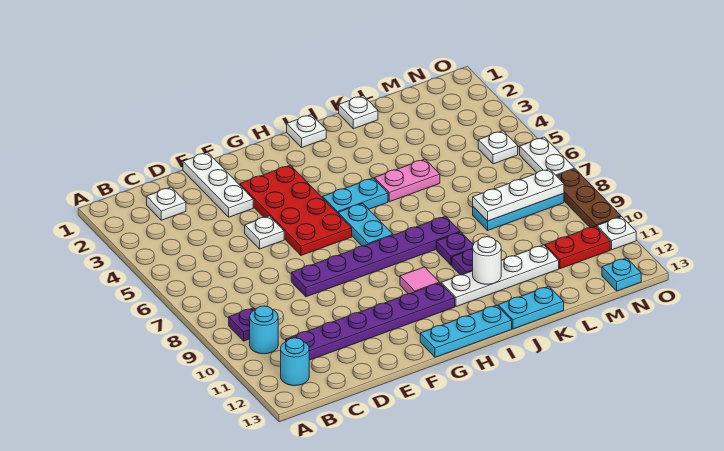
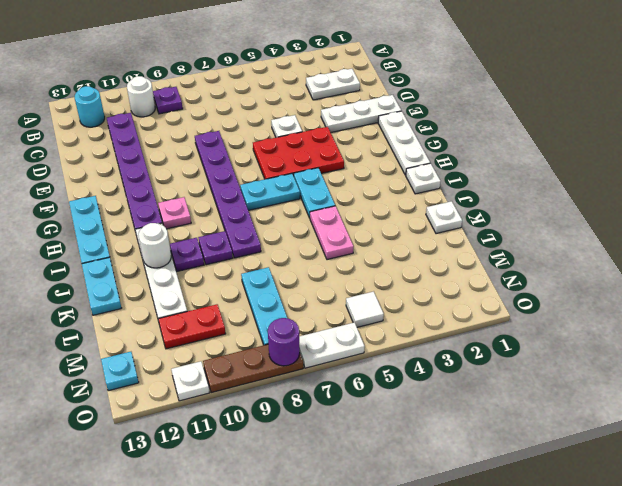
cyan 1x1 round brick [250,306,278,354] -> white 1x1 round brick [127,76,155,117]
white 1x1 plate [147,187,186,220] -> white 1x2 plate [306,69,360,100]
red 2x4 plate [240,165,352,255] -> red 2x3 plate [253,127,344,179]
pink 1x1 tile [400,267,439,294] -> pink 1x1 plate [158,197,191,229]
white 1x3 plate [473,169,564,221] -> white 1x3 plate moved to [378,111,430,175]
red 1x2 plate [545,226,610,269] -> red 1x2 plate turned to [158,304,226,349]
white 1x1 plate [478,131,518,164] -> white 1x1 tile [346,291,384,327]
none -> purple 1x1 round brick [268,318,300,366]

